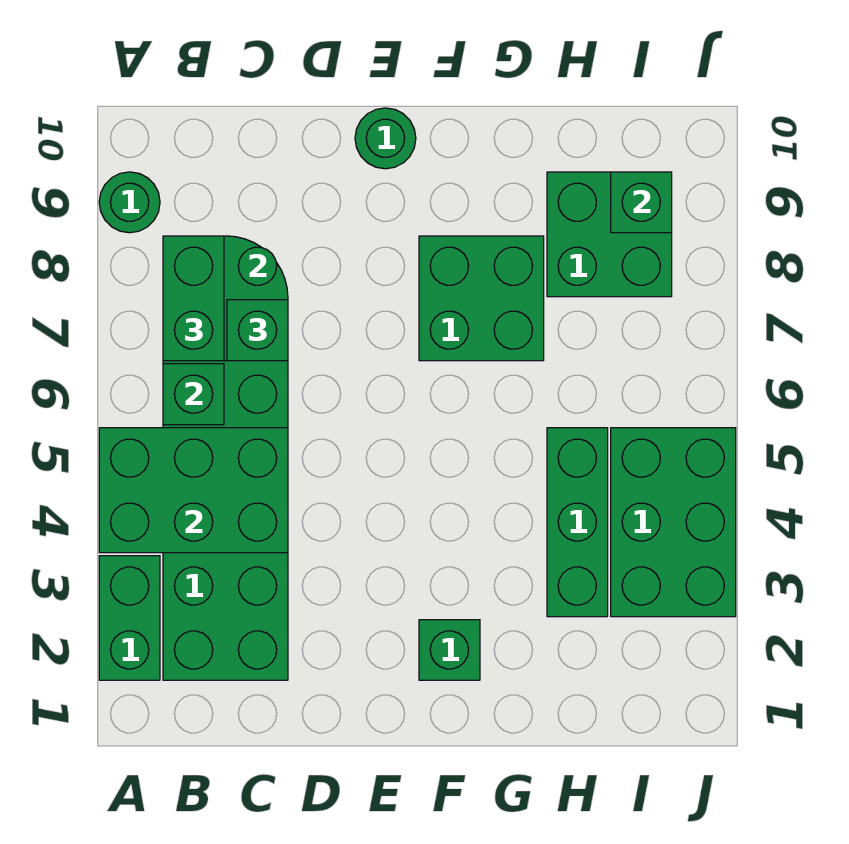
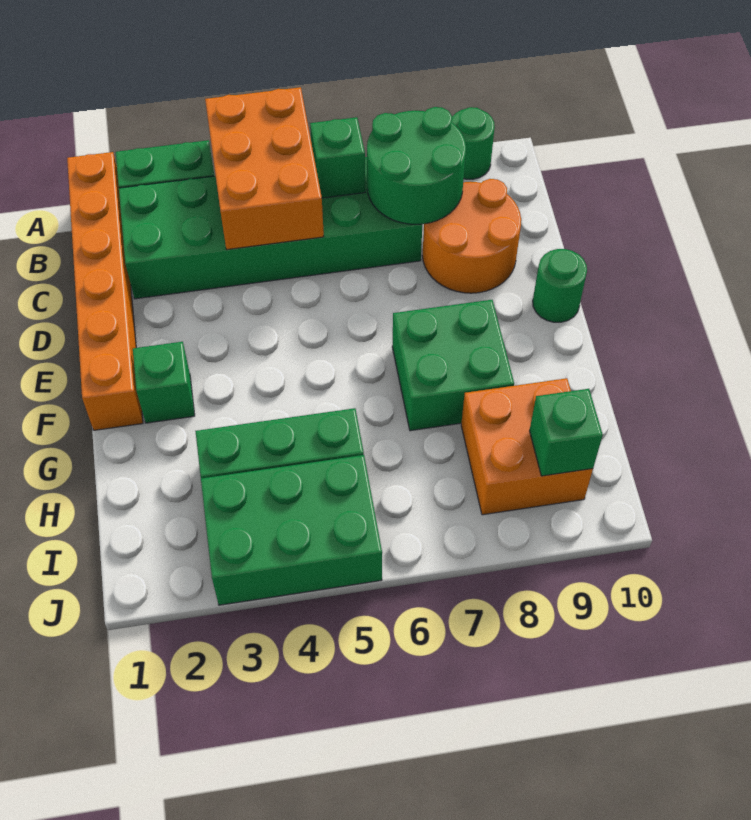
none -> orange 1x6 brick [67,152,143,430]
green 2x3 brick [99,428,288,553] -> orange 2x3 brick [205,87,324,250]
green 1x2 brick [163,236,224,361] -> none
green 1x1 brick [227,300,288,361] -> none
none -> orange 2x2 round brick [422,179,521,293]
green 2x2 brick [547,172,672,297] -> orange 2x2 brick [461,378,593,515]

